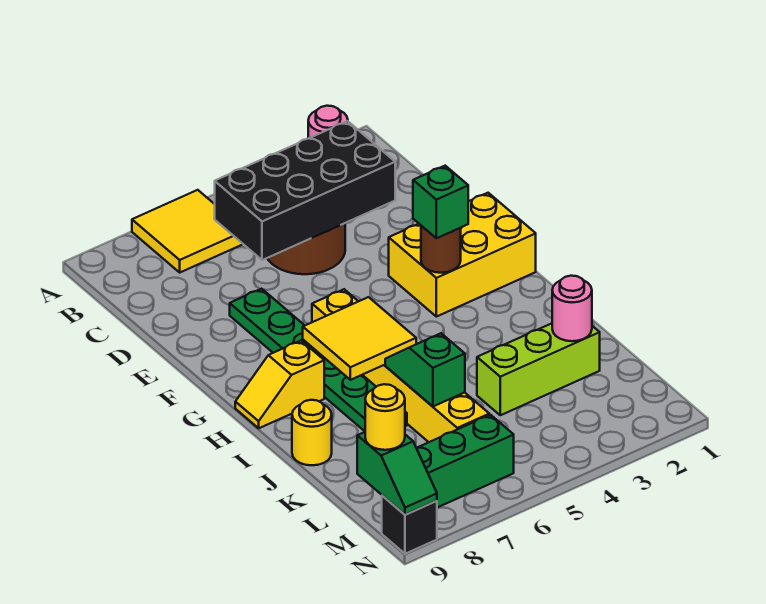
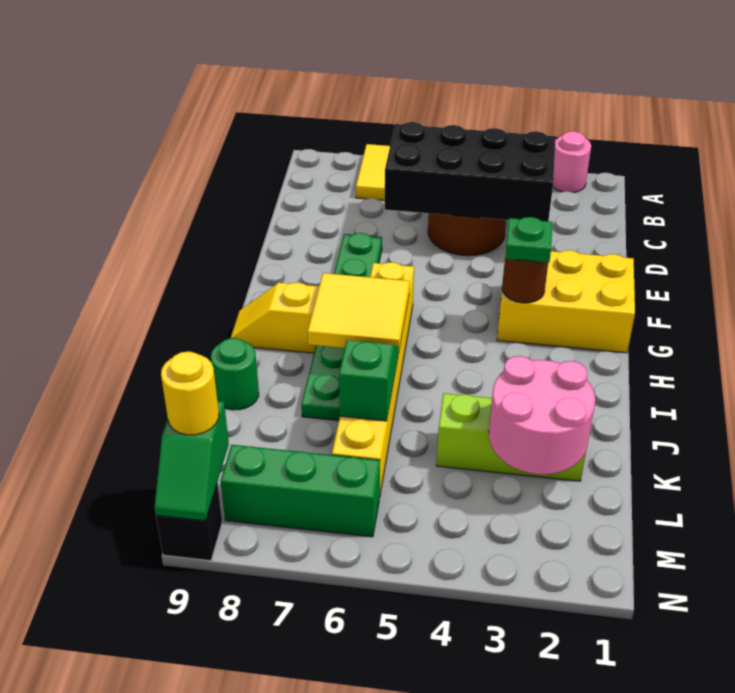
green 1x1 brick [413,166,468,238] -> green 1x1 plate [505,217,552,263]
yellow 1x1 round brick [292,400,332,465] -> green 1x1 round brick [211,338,259,410]
pink 1x1 round brick [552,276,592,341] -> pink 2x2 round brick [489,356,595,475]

